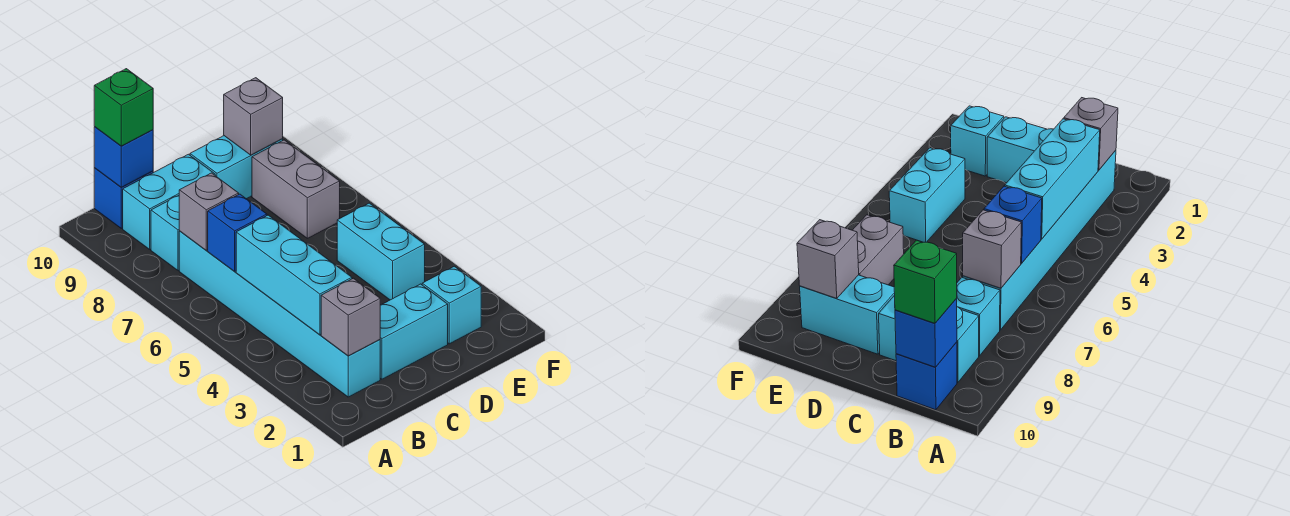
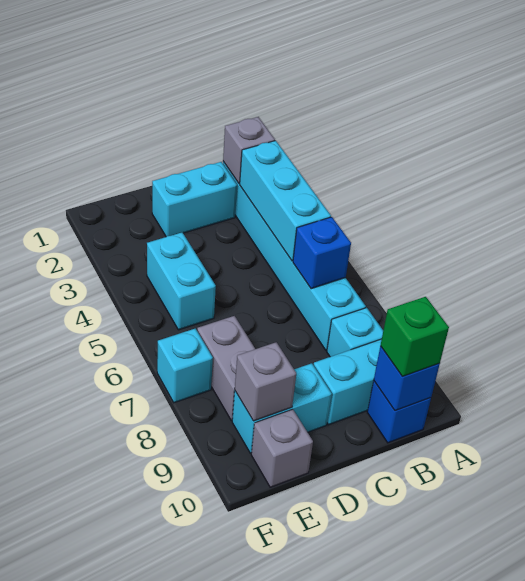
grey 1x1 brick [179,173,239,250] -> grey 1x1 brick moved to [251,409,313,487]
cyan 1x1 brick [422,266,481,344] -> cyan 1x1 brick moved to [157,328,213,403]

